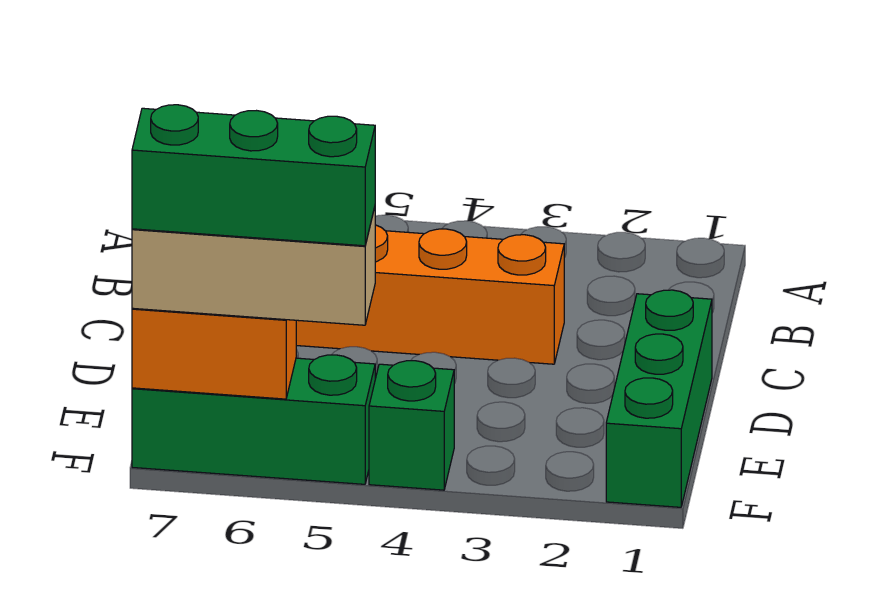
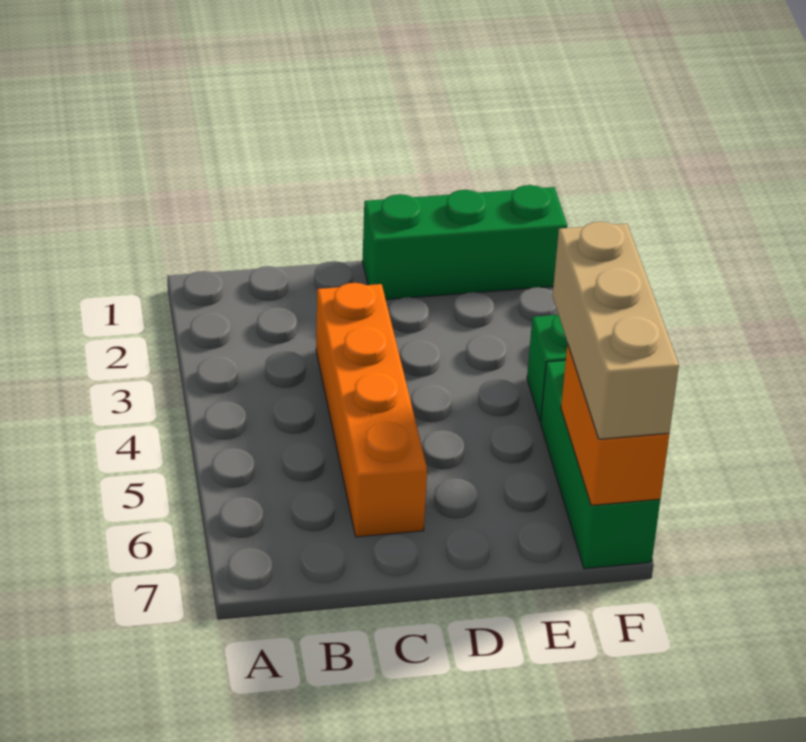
green 1x3 brick [132,105,375,246] -> none

